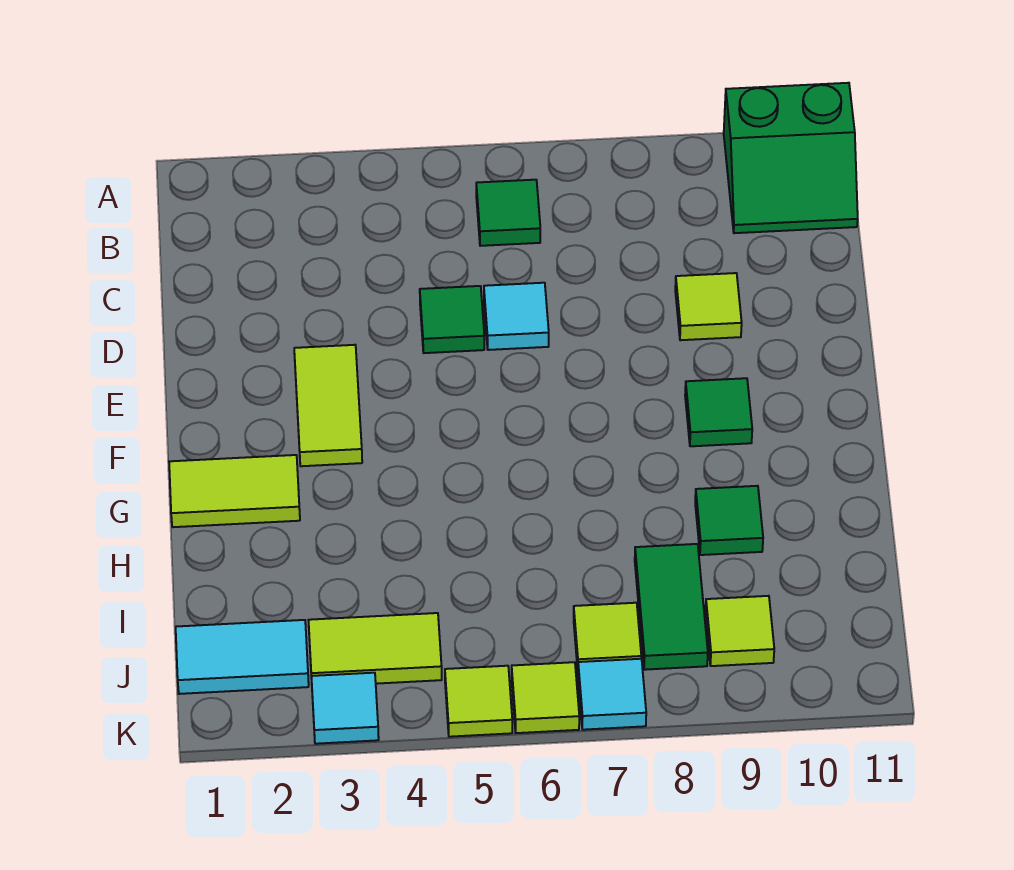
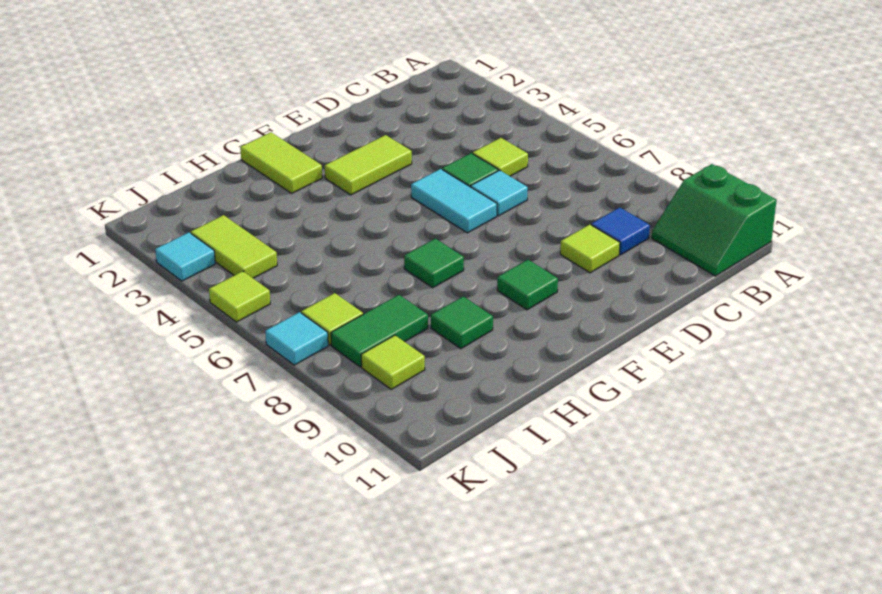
green 1x1 tile [476,180,540,246] -> green 1x1 tile moved to [404,239,464,288]
none -> blue 1x1 tile [591,207,650,255]
cyan 1x2 tile [176,620,309,694] -> cyan 1x2 tile moved to [411,169,497,233]
lime 1x1 tile [512,662,579,733] -> lime 1x1 tile moved to [473,138,528,176]

